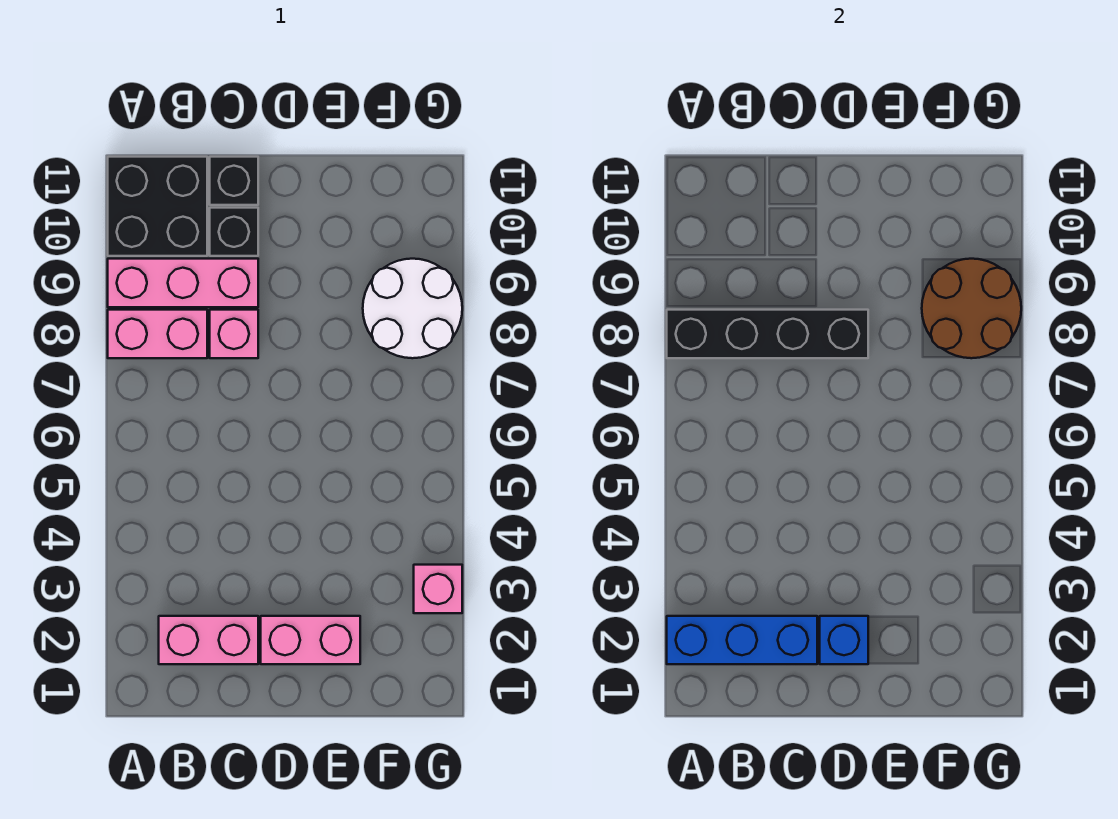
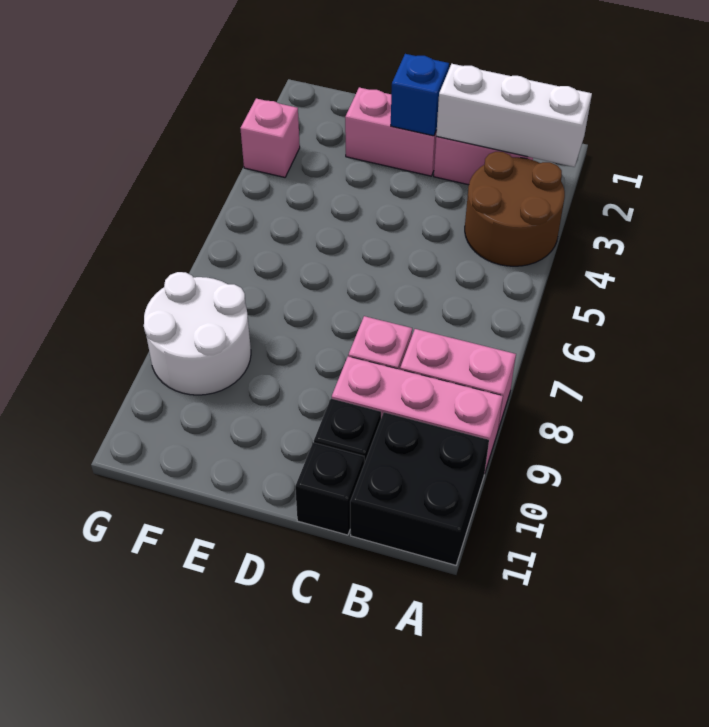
blue 1x3 brick [667,616,817,664] -> white 1x3 brick [436,64,592,167]
black 1x4 brick [667,310,868,358] -> none
brown 2x2 round brick [922,259,1021,358] -> brown 2x2 round brick moved to [465,152,565,266]

